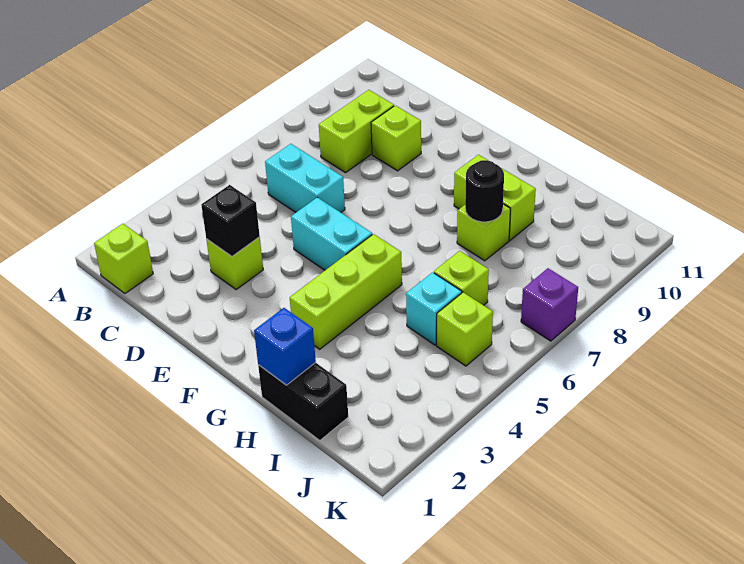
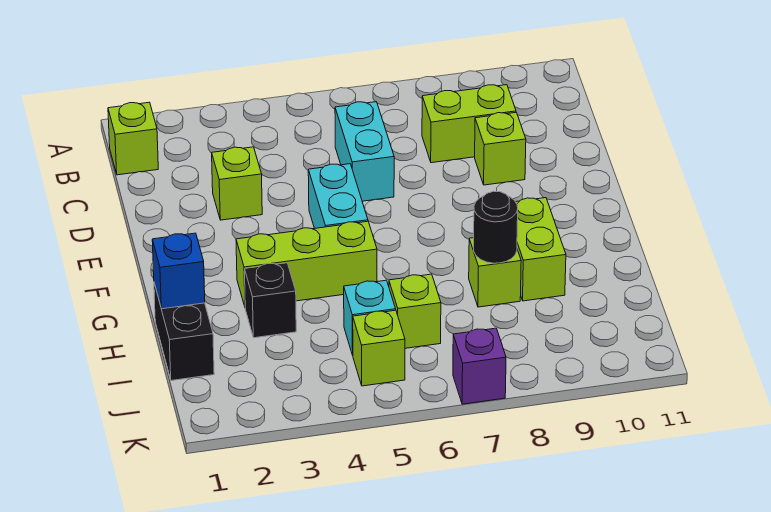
black 1x1 brick [201,185,260,256] -> black 1x1 brick moved to [245,263,296,338]

